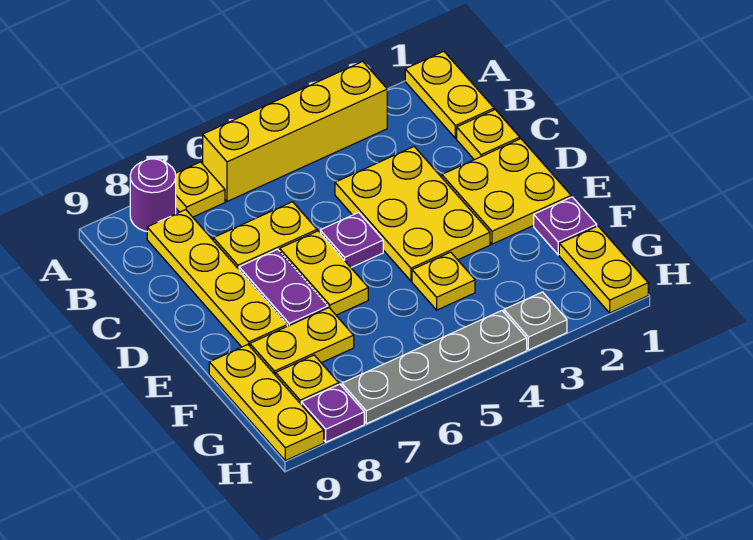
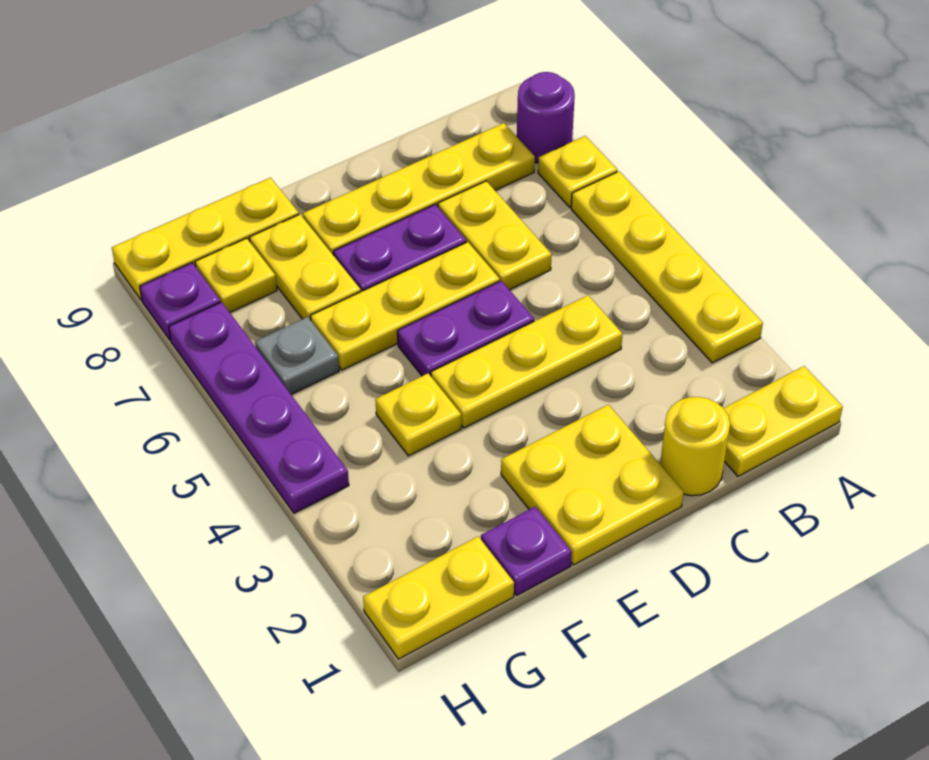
yellow 1x4 brick [203,62,387,201] -> yellow 1x4 plate [571,171,763,363]
yellow 1x1 plate [457,110,520,160] -> yellow 1x1 round brick [660,397,730,496]
yellow 2x3 plate [335,147,490,281] -> yellow 1x3 plate [431,295,623,428]
purple 1x1 plate [320,212,383,267] -> purple 1x2 plate [397,281,534,376]
yellow 1x2 plate [280,231,368,315] -> yellow 1x3 plate [311,242,500,370]
grey 1x1 plate [504,292,567,350] -> grey 1x1 plate moved to [255,317,339,395]
grey 1x4 plate [342,311,527,424] -> purple 1x4 plate [169,302,349,513]

